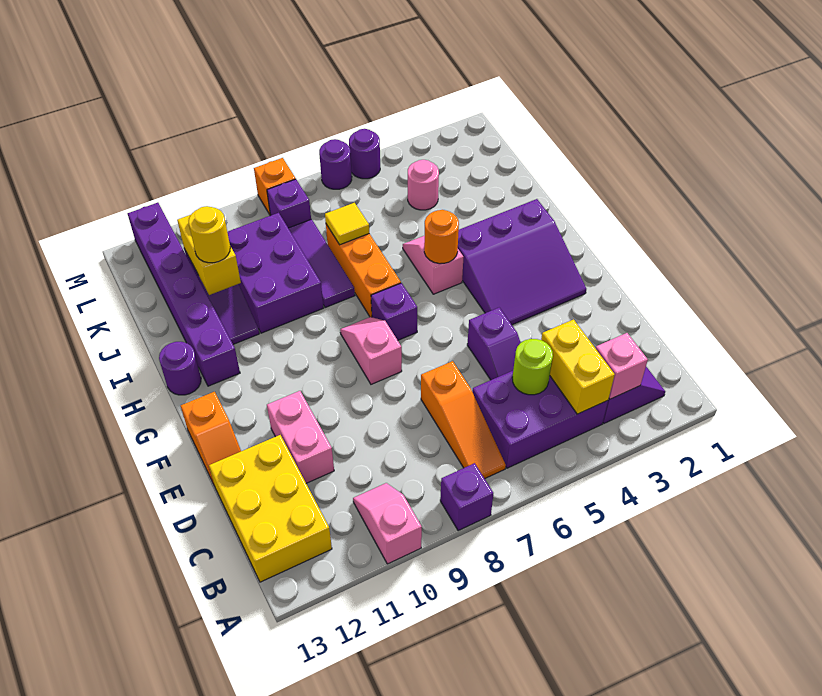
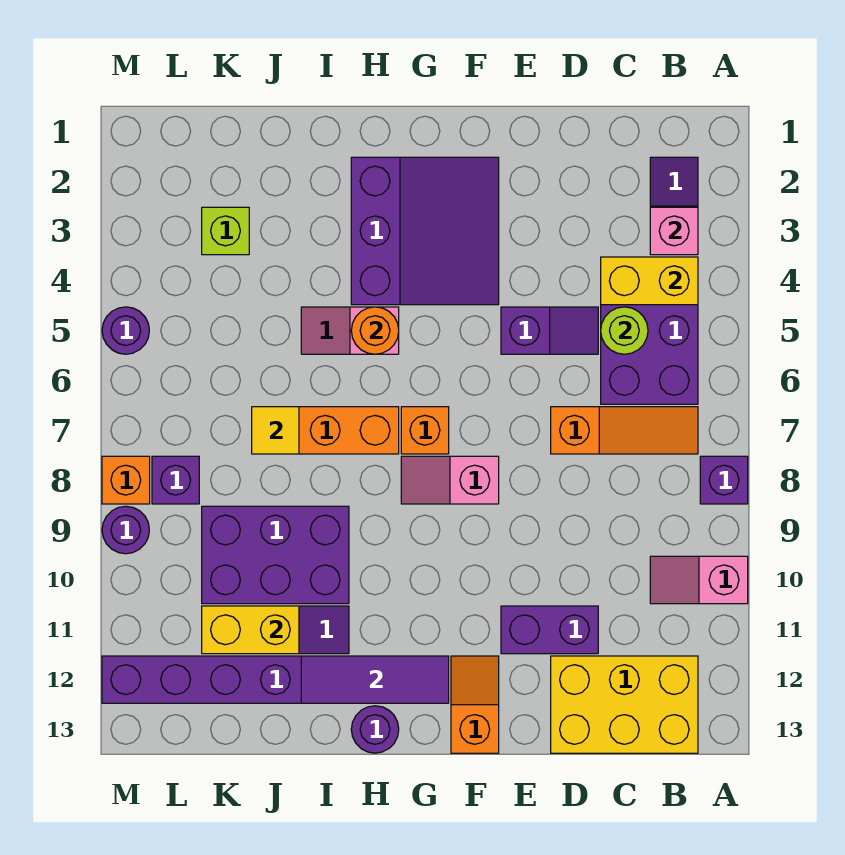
pink 1x2 brick [267,391,334,483] -> purple 1x2 brick [501,606,598,654]
orange 1x2 slope [181,392,241,484] -> orange 1x2 slope turned to [451,656,499,753]
purple 1x1 brick [371,283,417,340] -> orange 1x1 brick [401,407,449,454]
purple 1x3 tile [288,219,355,308] -> purple 1x3 tile moved to [301,656,449,703]
yellow 1x1 round brick [189,206,230,263] -> none
none -> lime 1x1 brick [202,207,249,255]
pink 1x1 round brick [408,160,439,210] -> none
purple 1x1 round brick [319,139,352,189] -> purple 1x1 round brick moved to [102,506,149,554]

